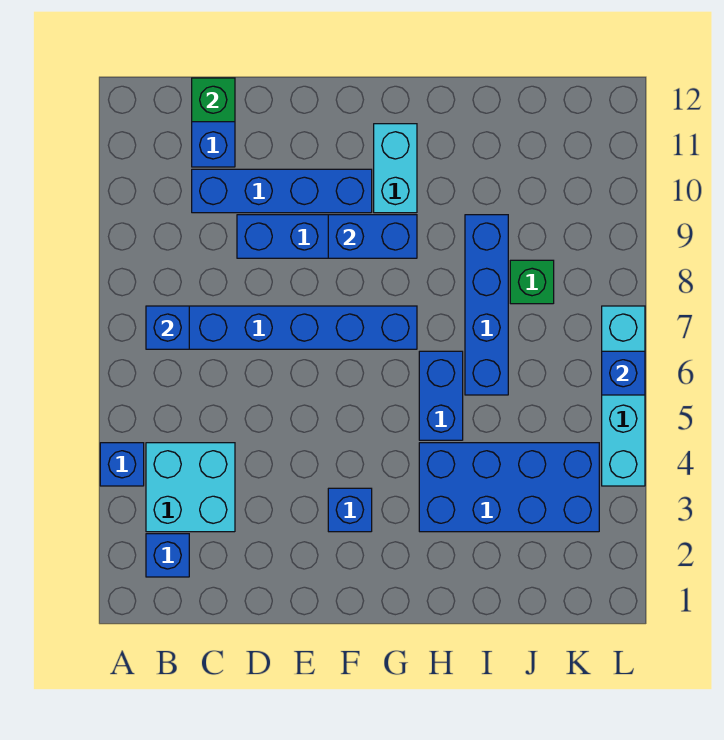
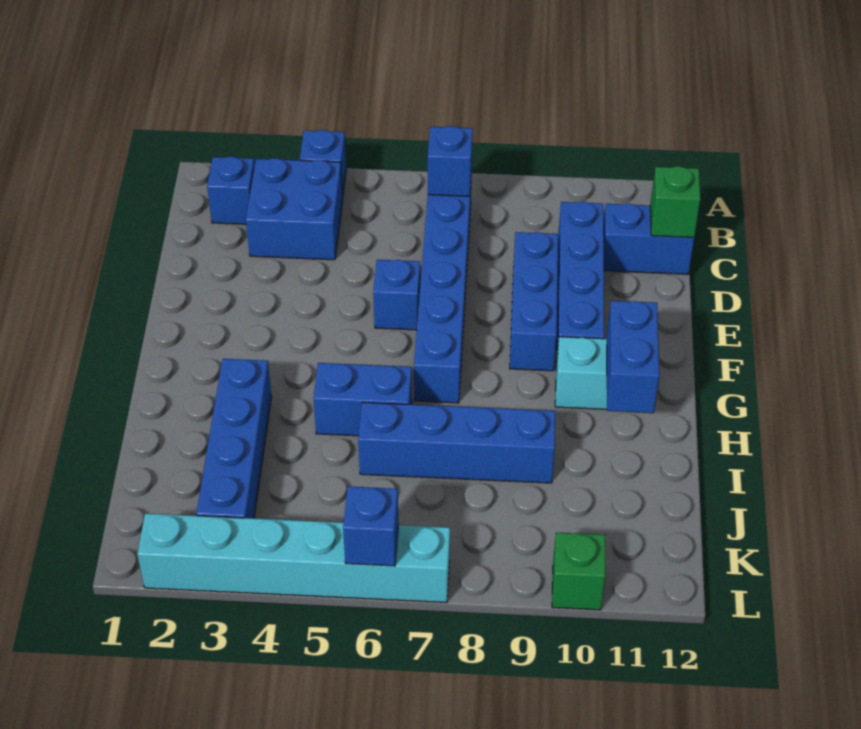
cyan 2x2 brick [146,443,235,532] -> blue 2x2 brick [246,158,343,260]
blue 1x1 brick [328,488,372,532] -> blue 1x1 brick moved to [373,260,420,330]
blue 1x2 brick [328,215,417,258] -> blue 1x2 brick moved to [607,301,659,413]
blue 2x4 brick [419,443,599,532] -> blue 1x4 brick [196,359,272,518]
green 1x1 brick [510,260,554,304] -> green 1x1 brick moved to [552,533,605,610]
cyan 1x4 brick [602,306,645,486] -> cyan 1x6 brick [137,513,450,602]

